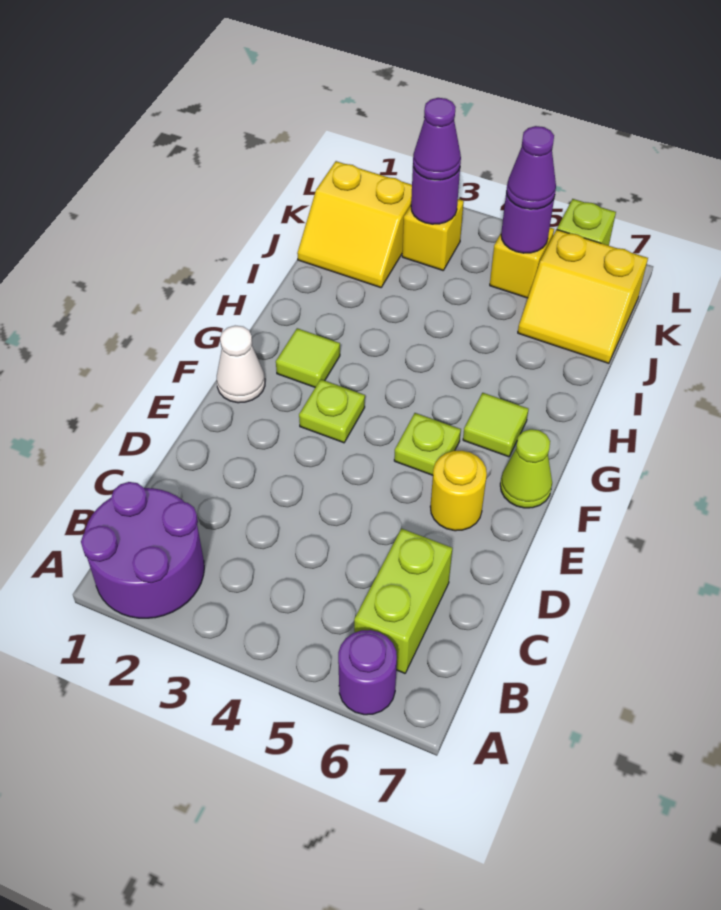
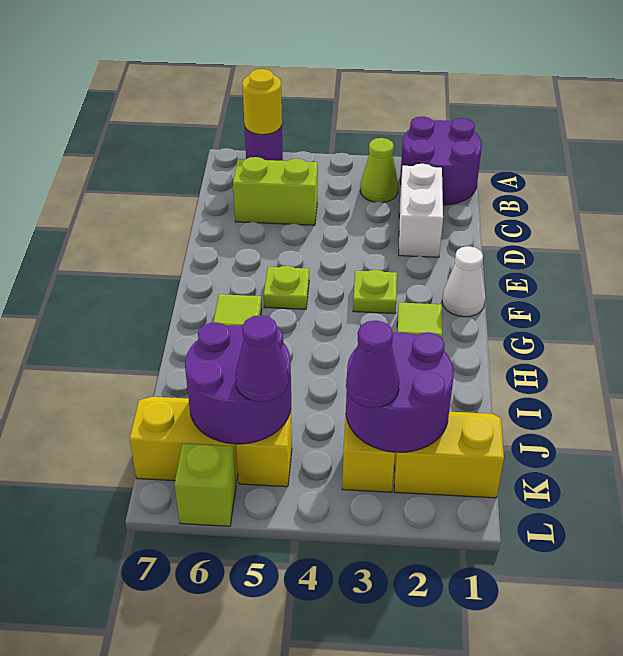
lime 1x2 brick [354,528,452,673] -> lime 1x2 brick turned to [233,157,318,225]
none -> white 1x2 brick [399,164,443,257]
yellow 1x1 round brick [430,451,487,531] -> yellow 1x1 round brick moved to [242,69,282,135]
lime 1x1 cone [500,429,552,508] -> lime 1x1 cone moved to [360,138,398,202]
purple 1x1 round brick [411,167,460,224] -> purple 2x2 round brick [346,332,454,452]
purple 1x1 round brick [501,191,555,253] -> purple 2x2 round brick [185,322,291,444]

